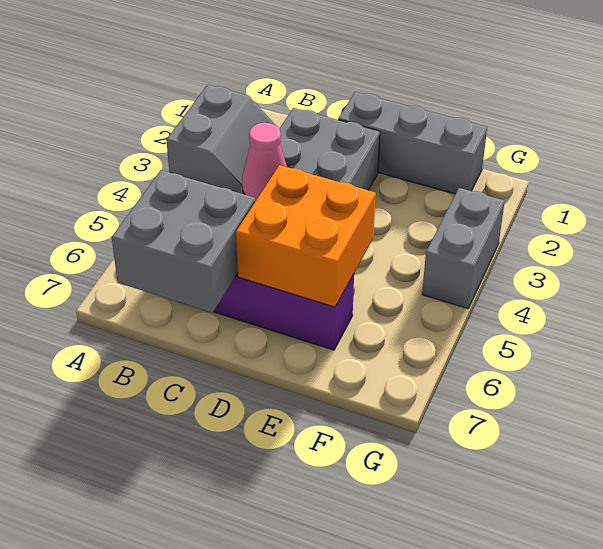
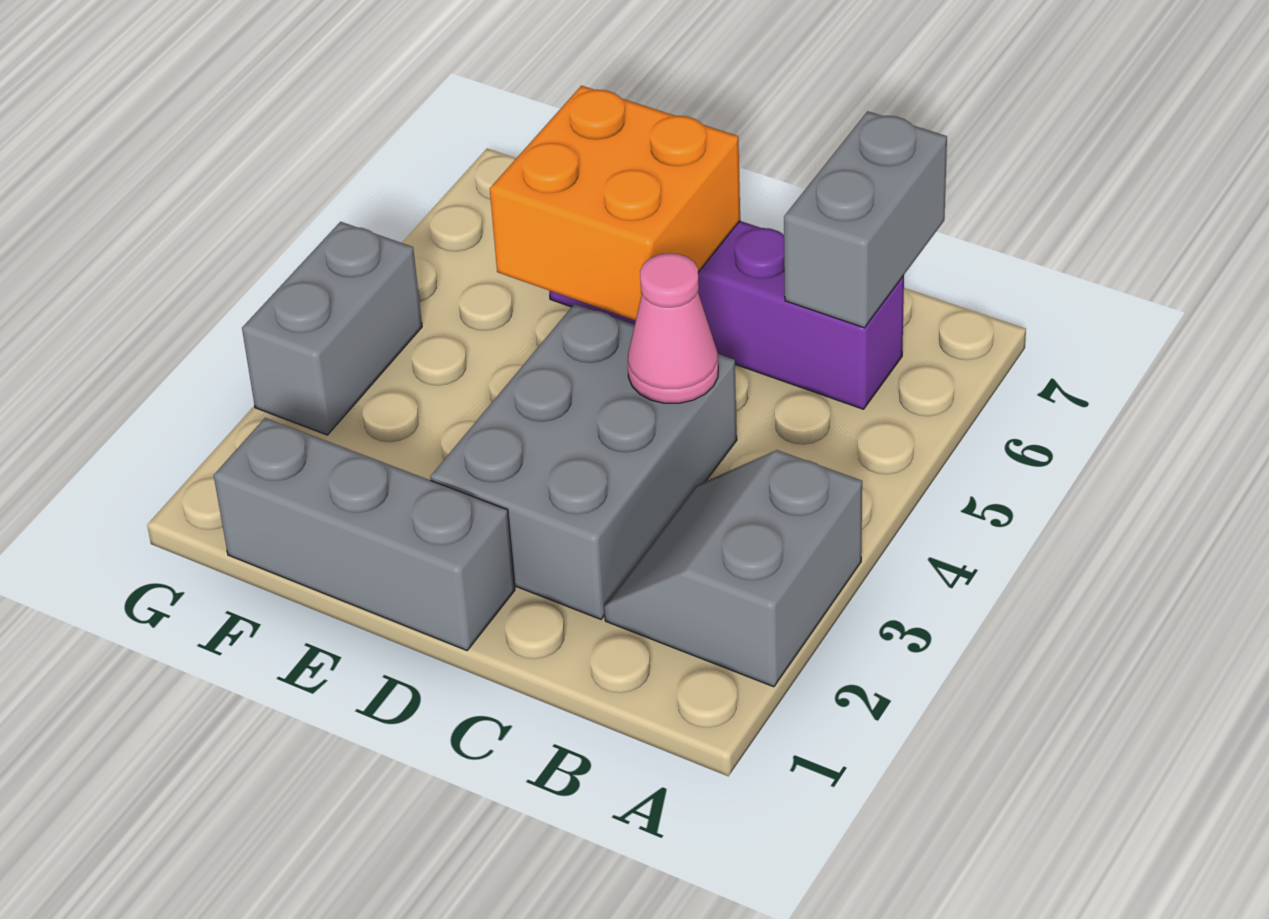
grey 2x2 brick [112,170,255,313] -> grey 1x2 brick [784,111,947,328]

